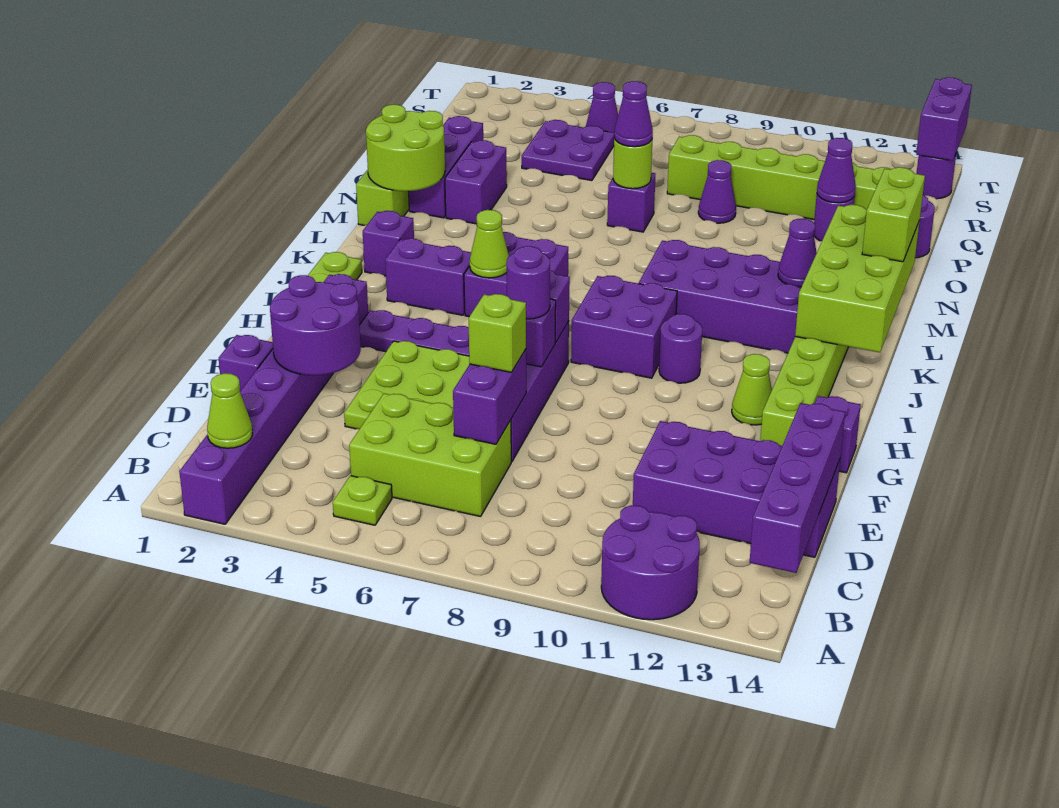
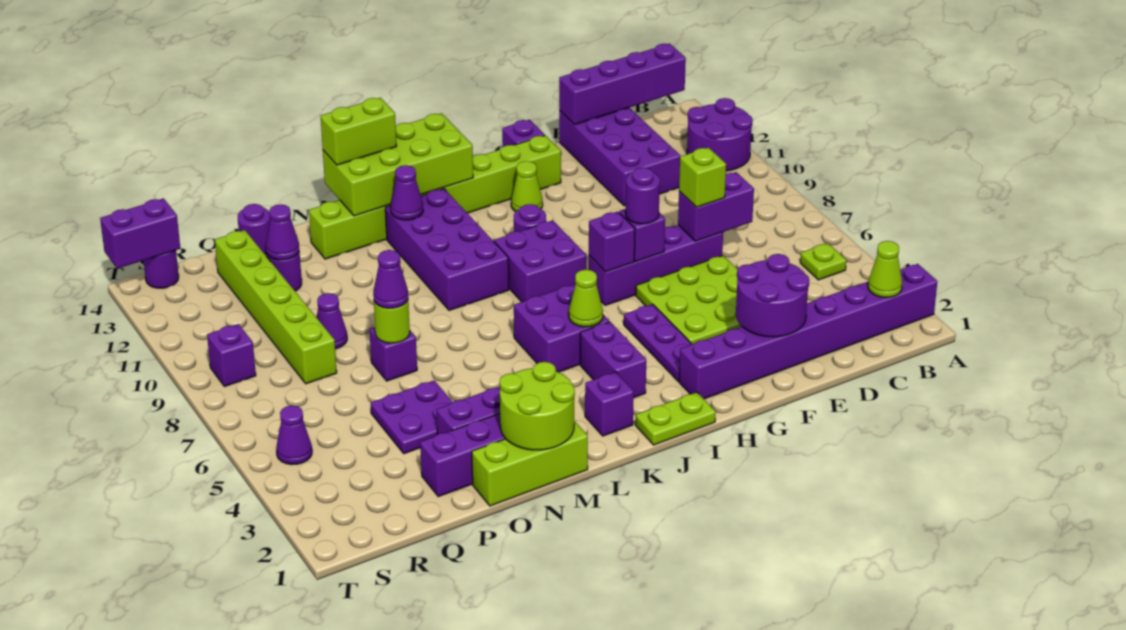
lime 2x3 brick [349,393,511,517] -> none
purple 1x1 brick [219,335,273,391] -> purple 1x1 brick moved to [207,324,256,387]
purple 2x2 plate [522,120,614,181] -> purple 2x2 plate moved to [371,381,452,454]

